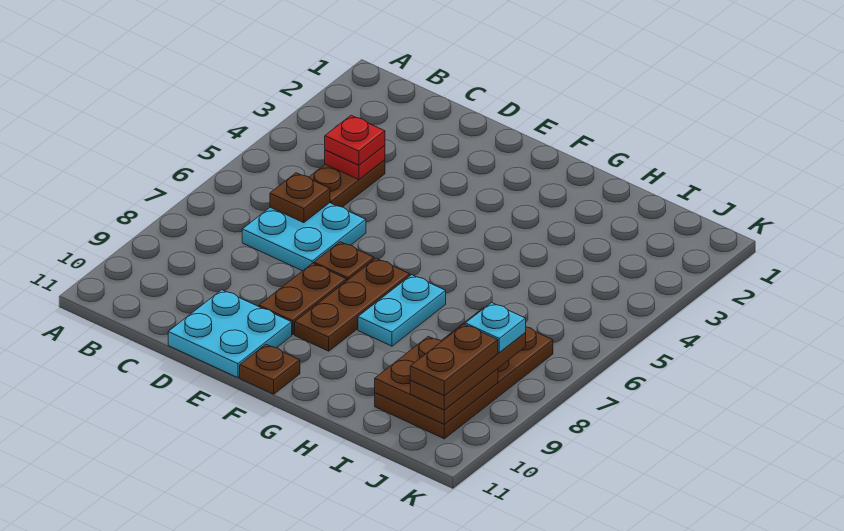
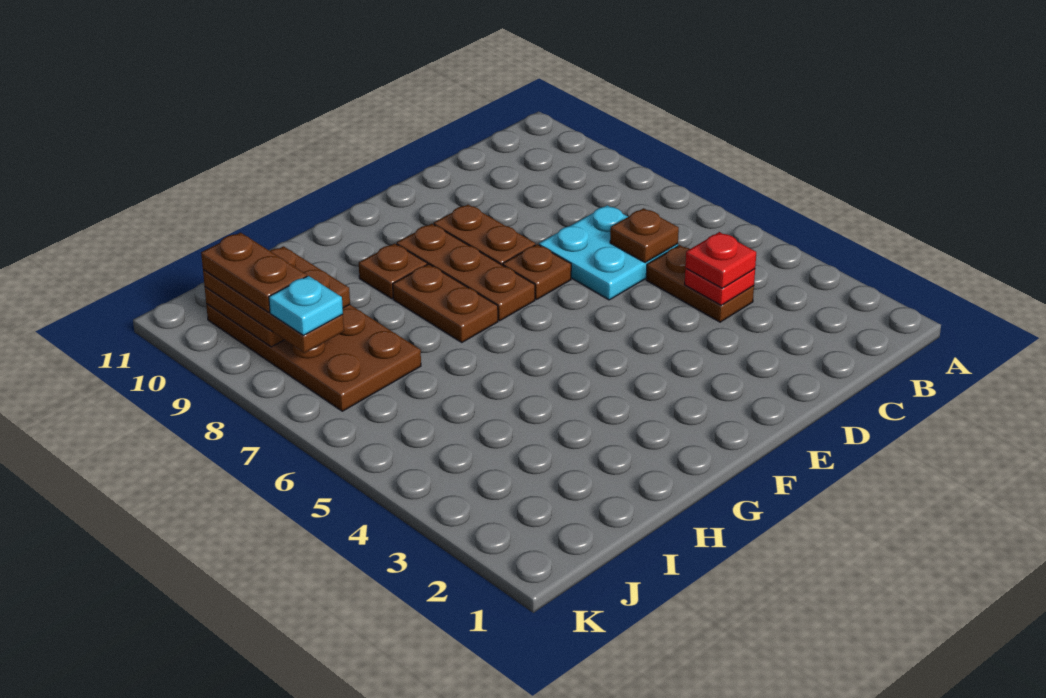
cyan 2x2 plate [168,290,292,378] -> none
brown 1x1 plate [240,344,300,394] -> brown 1x1 plate moved to [359,243,427,298]
cyan 1x2 plate [358,275,446,346] -> brown 1x2 plate [393,264,498,343]

